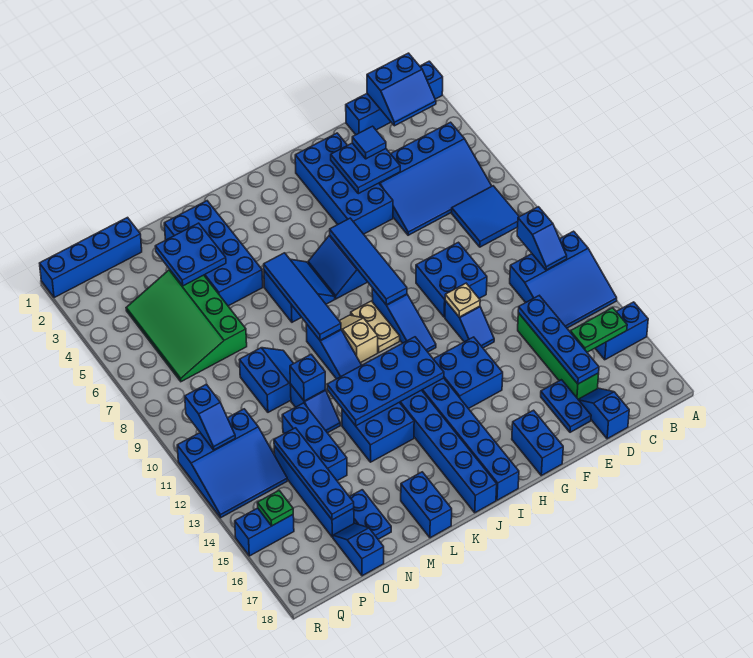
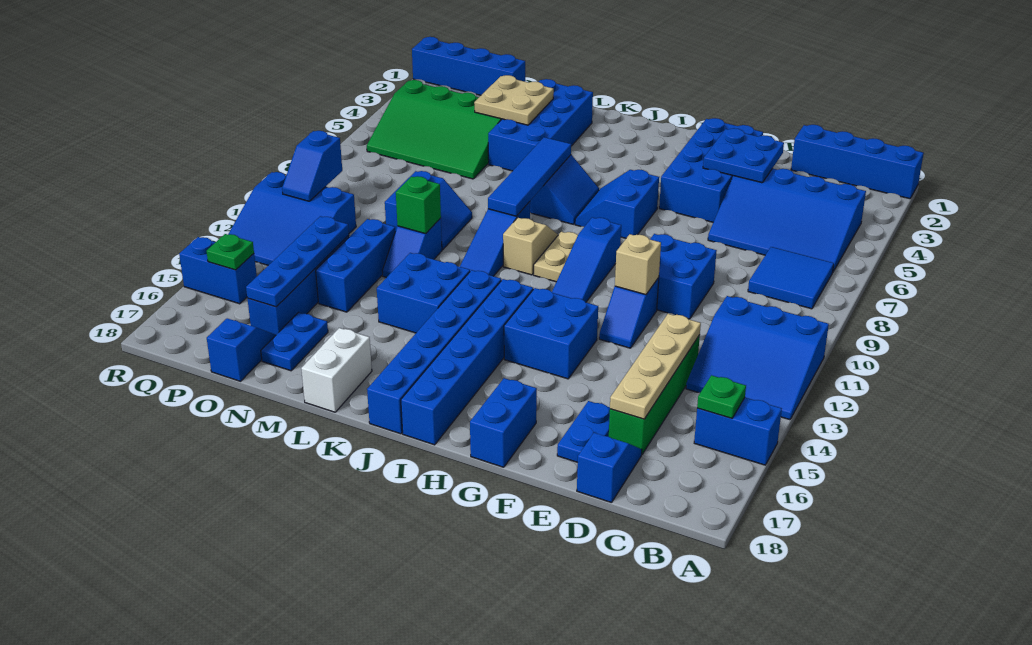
blue 2x2 slope [367,53,436,126] -> none
blue 1x2 slope [517,207,567,270] -> none
green 1x2 plate [570,308,627,352] -> green 1x1 plate [697,375,746,418]
blue 1x4 plate [518,296,599,384] -> tan 1x4 plate [610,314,701,419]
blue 1x1 tile [352,126,386,159] -> none
tan 1x1 plate [445,283,480,317] -> tan 1x1 brick [615,234,661,295]
blue 1x4 tile [330,218,407,305] -> none
blue 2x4 plate [327,337,444,426] -> none
blue 1x2 brick [401,472,452,538] -> white 1x2 brick [301,328,372,412]
blue 2x2 plate [155,223,226,286] -> tan 2x2 plate [474,75,554,125]
blue 1x1 brick [290,354,326,401] -> green 1x1 brick [396,176,441,234]
green 3x4 slope [126,269,247,382] -> green 3x4 slope turned to [367,80,502,179]

